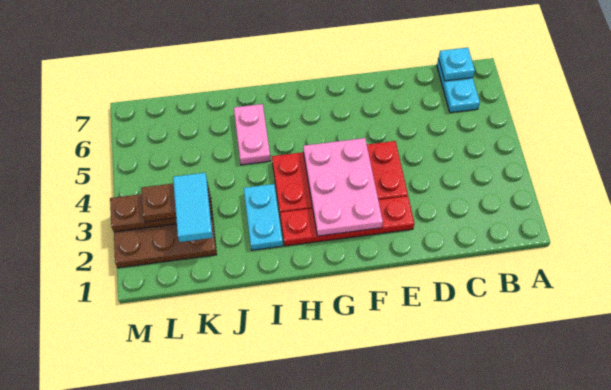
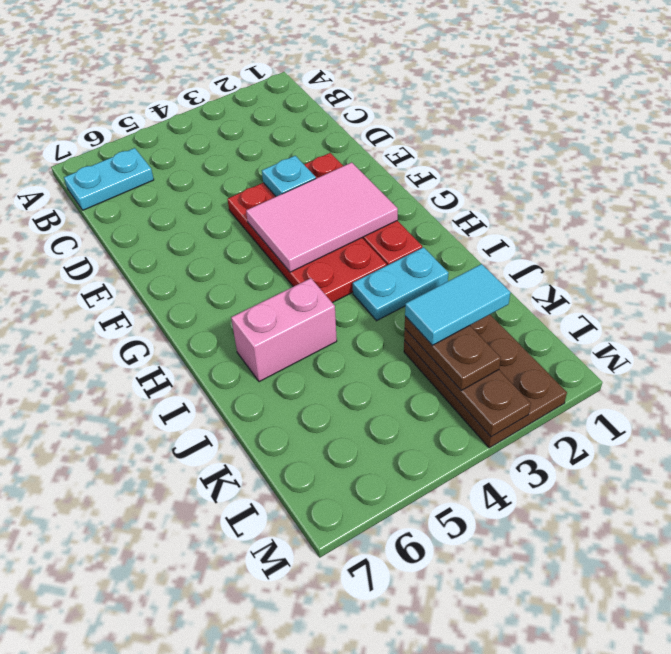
cyan 1x1 plate [438,48,475,81] -> cyan 1x1 plate moved to [262,156,316,196]
pink 2x3 plate [303,138,383,236] -> pink 2x3 tile [246,162,398,272]
pink 1x2 plate [234,104,271,165] -> pink 1x2 brick [231,278,337,382]

